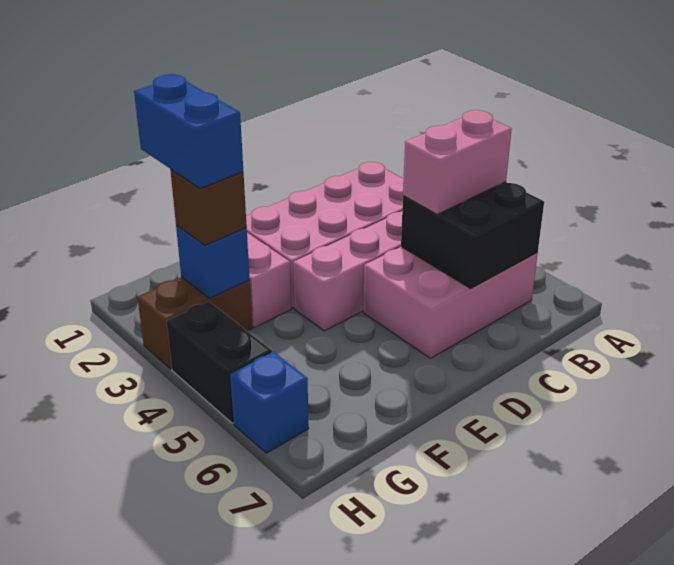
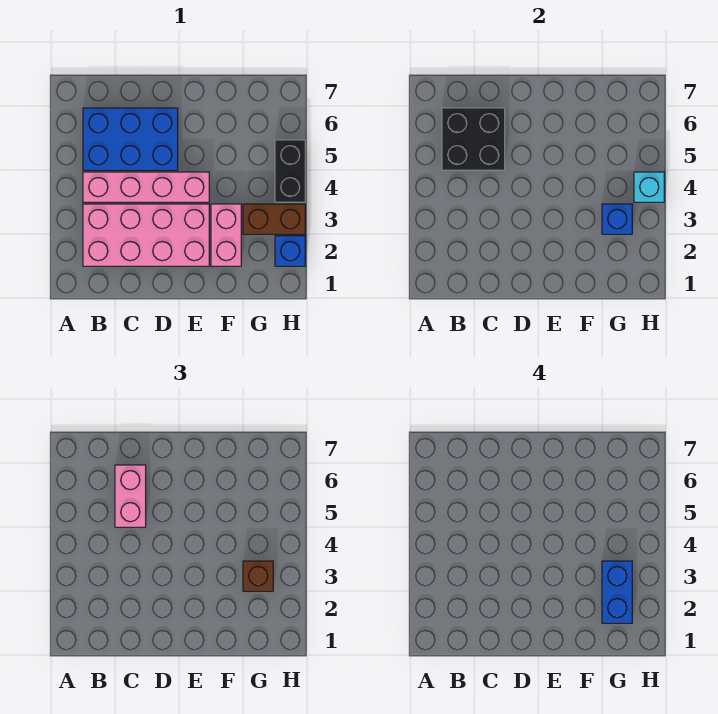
pink 2x3 brick [363,247,538,358] -> blue 2x3 brick [83,108,178,170]
pink 1x2 brick [403,110,512,214] -> pink 1x2 brick turned to [115,465,146,527]
none -> cyan 1x1 brick [634,172,664,202]
blue 1x1 brick [230,352,309,453] -> blue 1x1 brick moved to [275,236,305,266]

